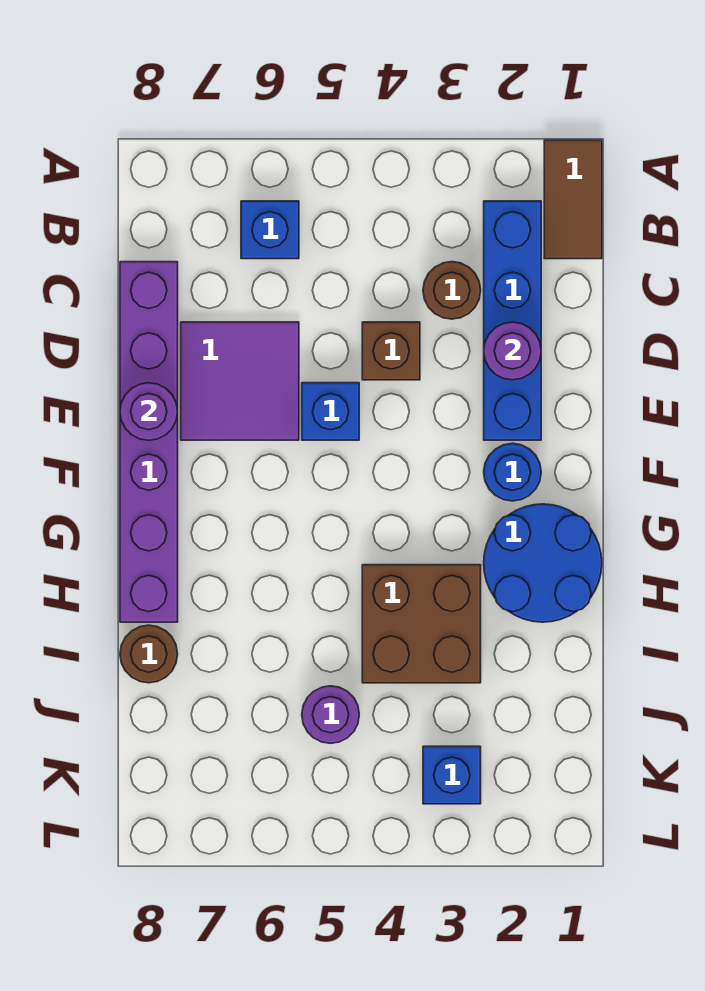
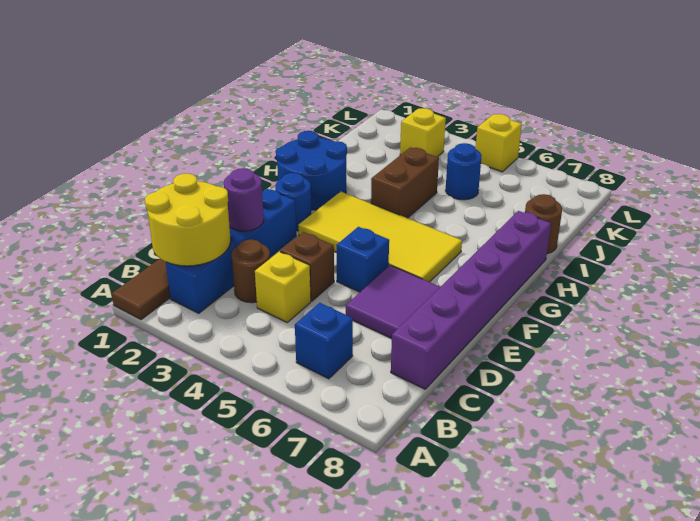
none -> yellow 2x2 round brick [145,173,231,266]
none -> yellow 1x1 brick [255,252,311,322]
purple 1x1 round brick [120,383,178,440] -> none
none -> yellow 2x4 tile [298,192,462,282]
brown 2x2 brick [362,565,481,683] -> brown 1x2 brick [371,147,439,218]
purple 1x1 round brick [302,686,359,743] -> blue 1x1 round brick [445,143,482,200]
blue 1x1 brick [423,746,481,804] -> yellow 1x1 brick [400,108,446,157]
none -> yellow 1x1 brick [475,114,522,172]

